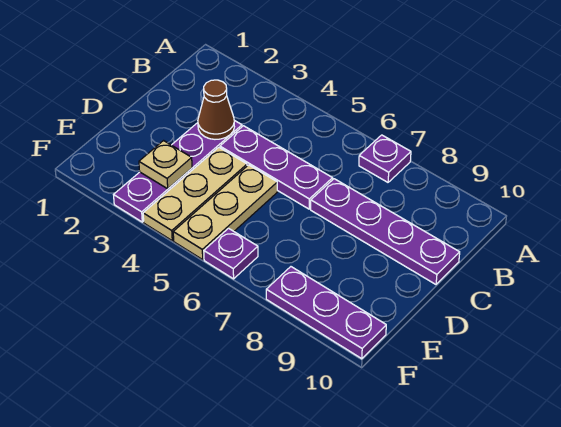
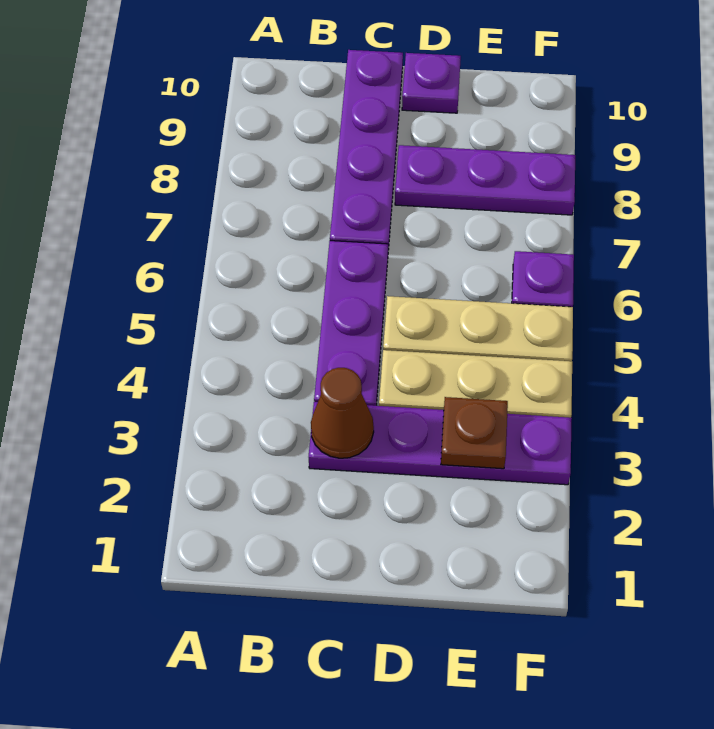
purple 1x1 plate [359,135,411,182] -> purple 1x1 plate moved to [402,53,461,113]
tan 1x1 plate [139,141,192,189] -> brown 1x1 plate [441,397,508,469]
purple 1x3 plate [266,267,386,359] -> purple 1x3 plate turned to [395,145,575,215]

